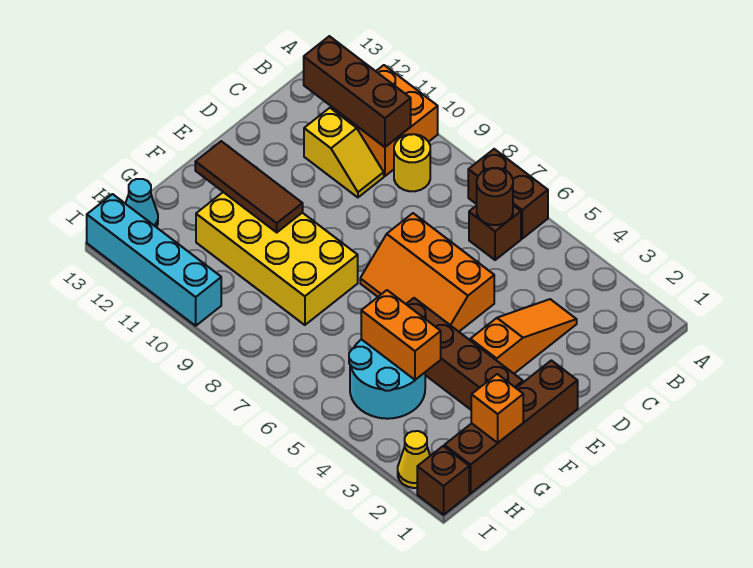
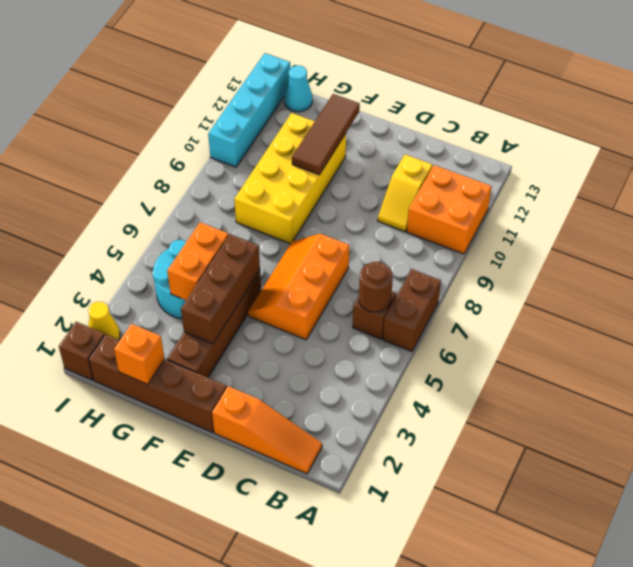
yellow 1x1 round brick [394,134,430,191] -> none
brown 1x3 brick [304,36,411,147] -> brown 1x3 brick moved to [181,234,260,344]
orange 1x3 slope [470,299,577,373] -> orange 1x3 slope moved to [212,386,322,474]

